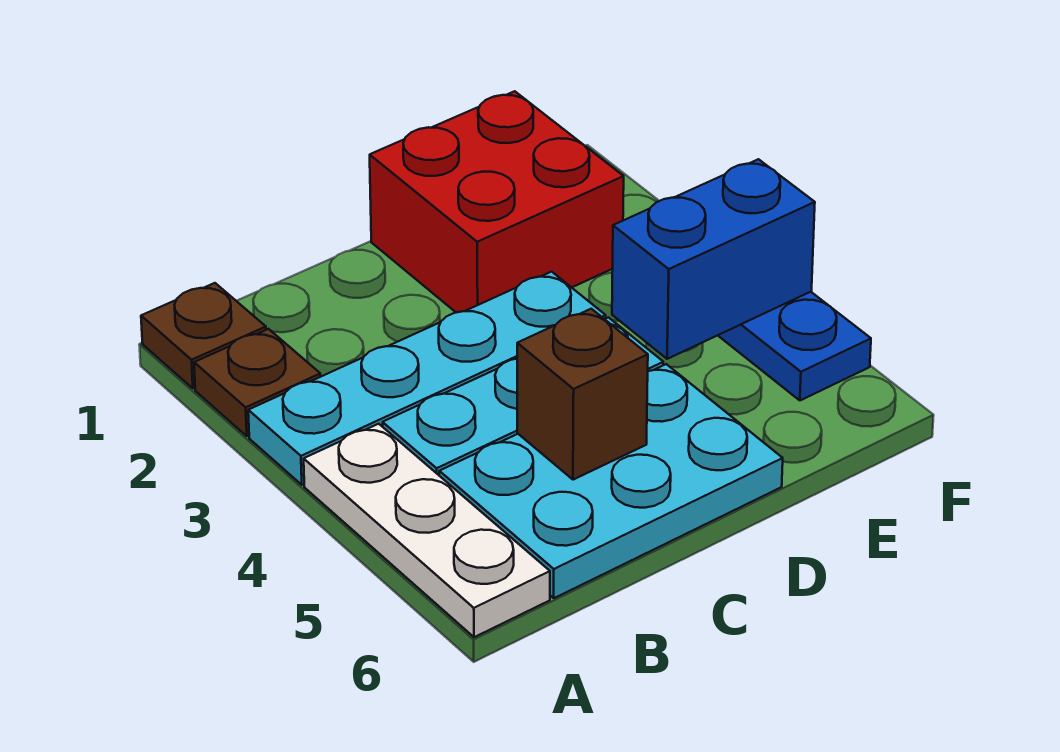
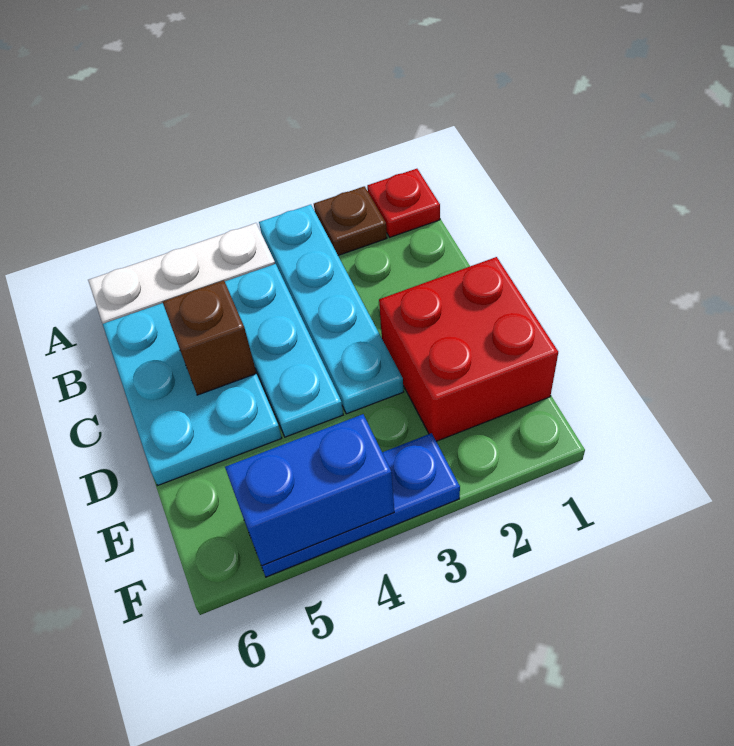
brown 1x1 plate [141,283,266,388] -> red 1x1 plate [367,169,440,237]
blue 1x2 brick [612,159,815,359] -> blue 1x2 brick turned to [225,414,394,566]

